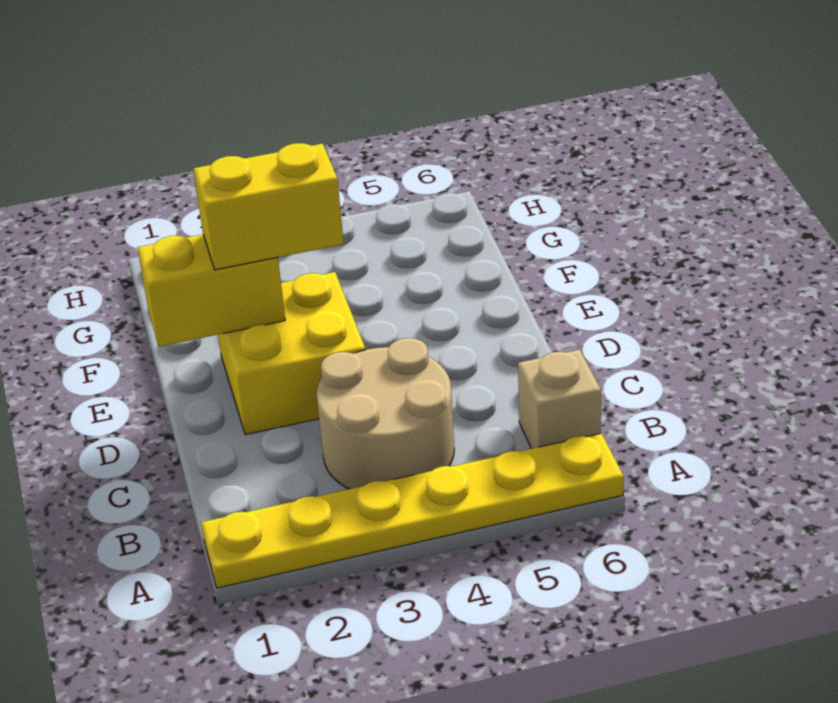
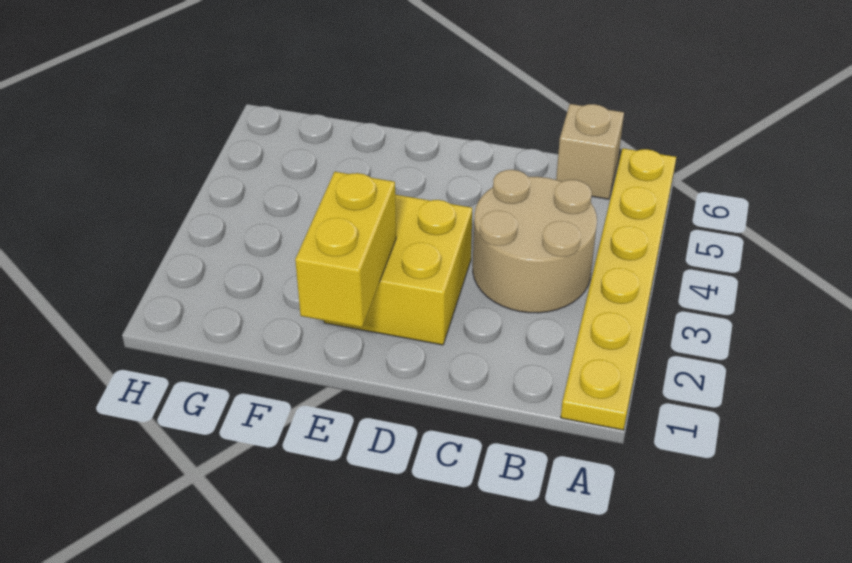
yellow 1x2 brick [194,143,344,270] -> none

